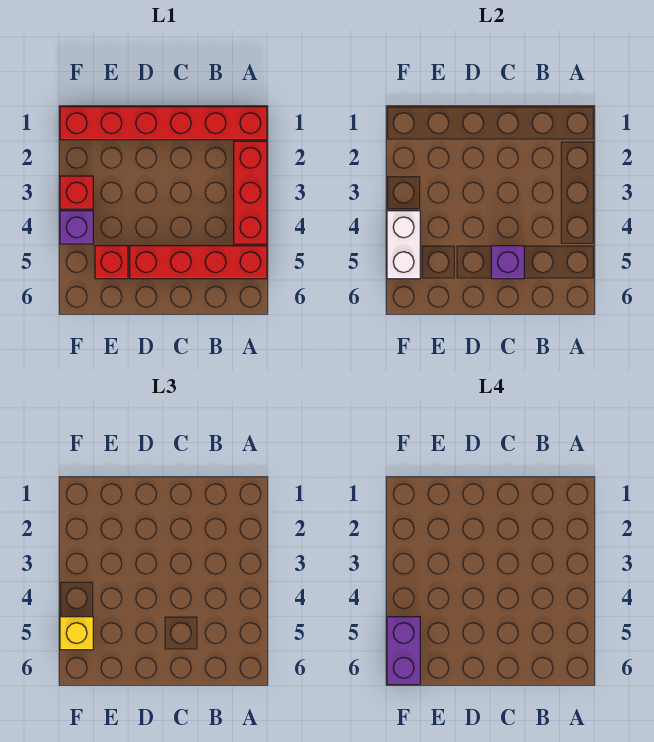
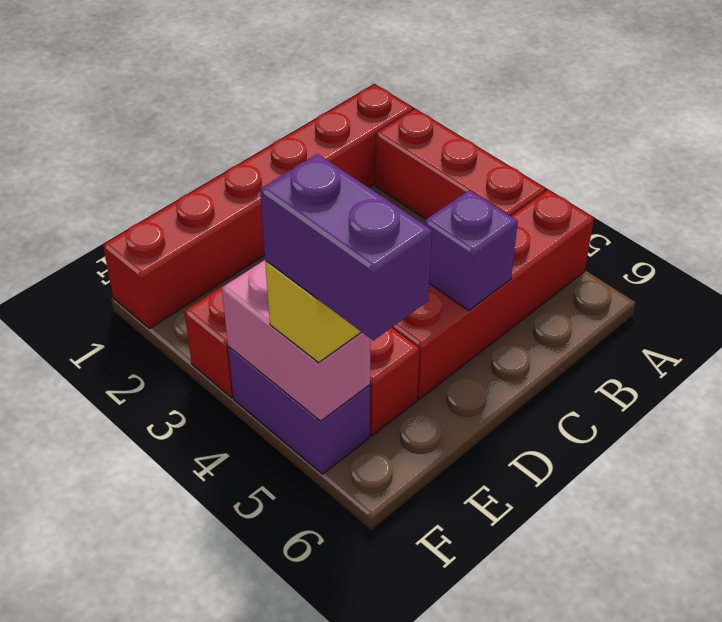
purple 1x1 brick [60,211,93,244] -> purple 1x2 brick [228,346,370,474]
white 1x2 brick [387,211,420,279] -> pink 1x2 brick [222,260,370,421]

